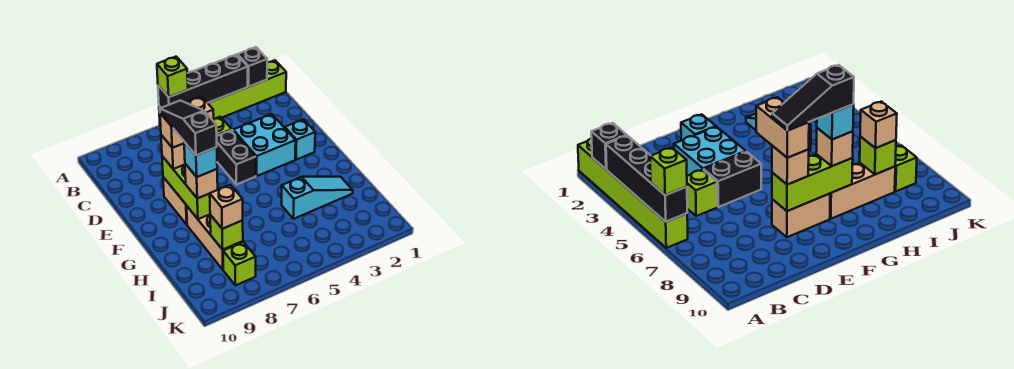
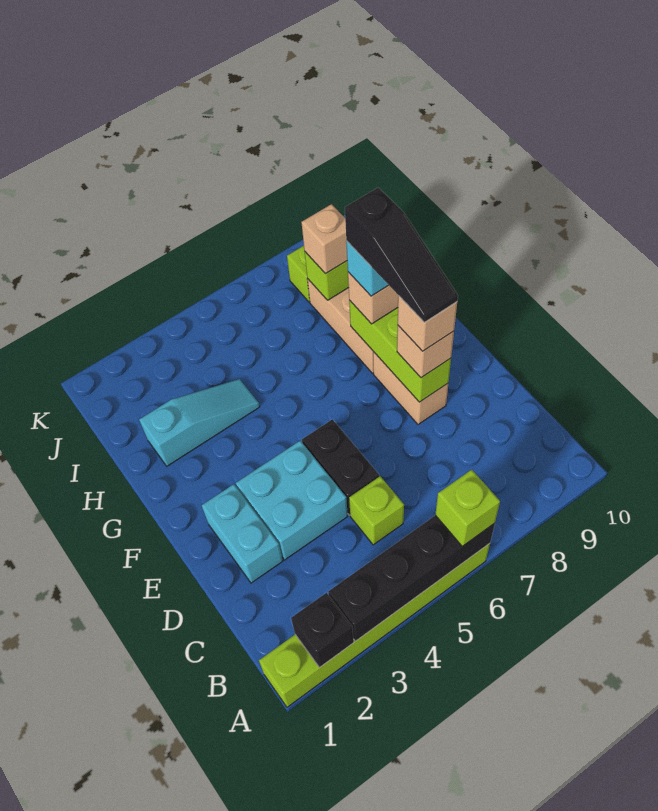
cyan 1x1 brick [285,119,315,160] -> cyan 1x2 brick [202,484,283,583]
tan 1x2 brick [160,96,214,148] -> tan 1x1 brick [398,296,457,351]
cyan 1x3 slope [282,177,353,219] -> cyan 1x3 slope turned to [139,379,260,466]

